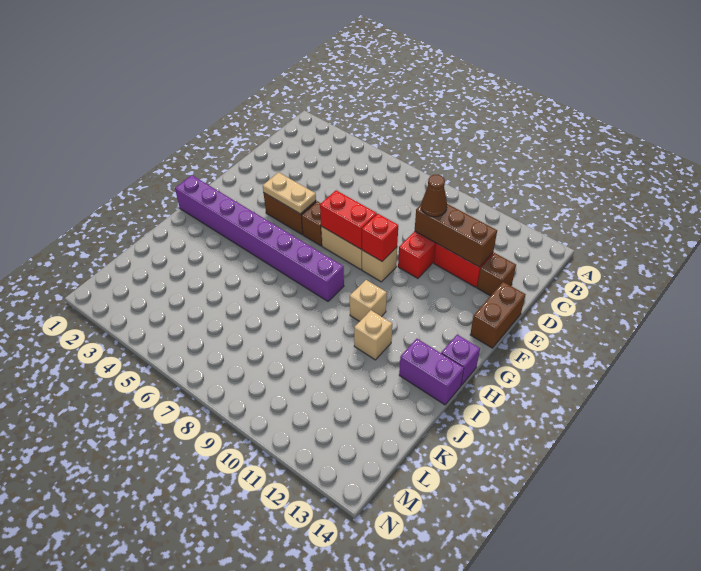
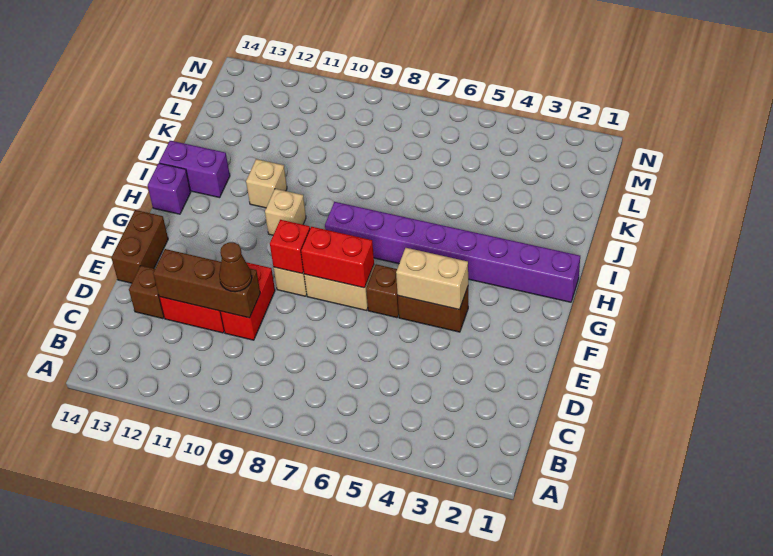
tan 1x2 plate [263,172,316,214] -> tan 1x2 brick [396,248,468,310]

